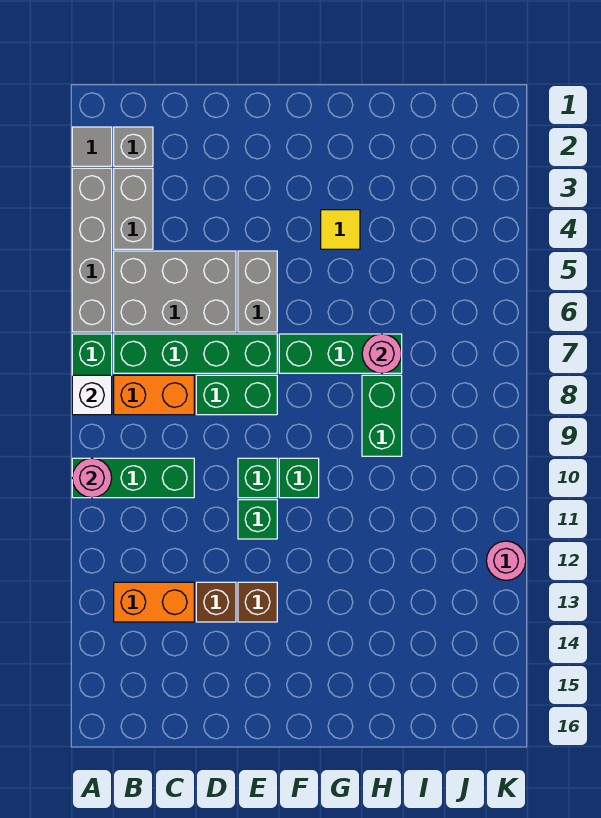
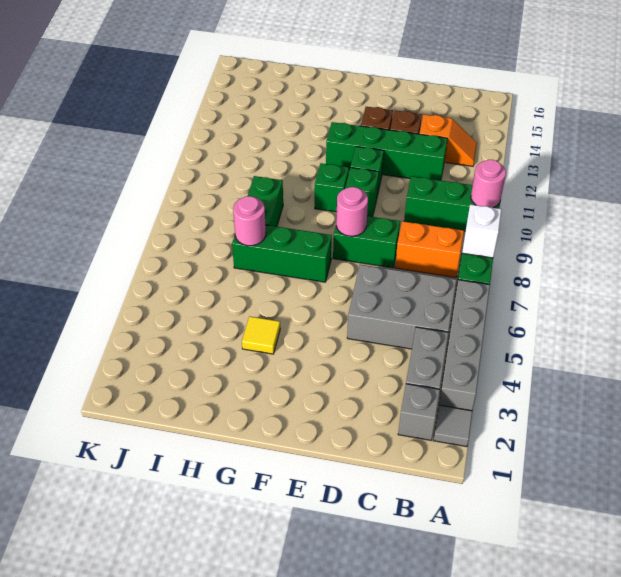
green 1x4 brick [114,334,277,373] -> green 1x4 brick moved to [326,122,447,180]
orange 1x2 brick [114,582,194,622] -> orange 1x2 slope [420,114,477,166]
grey 1x2 brick [238,251,277,332] -> none
pink 1x1 round brick [486,541,526,580] -> pink 1x1 round brick moved to [336,187,368,236]

